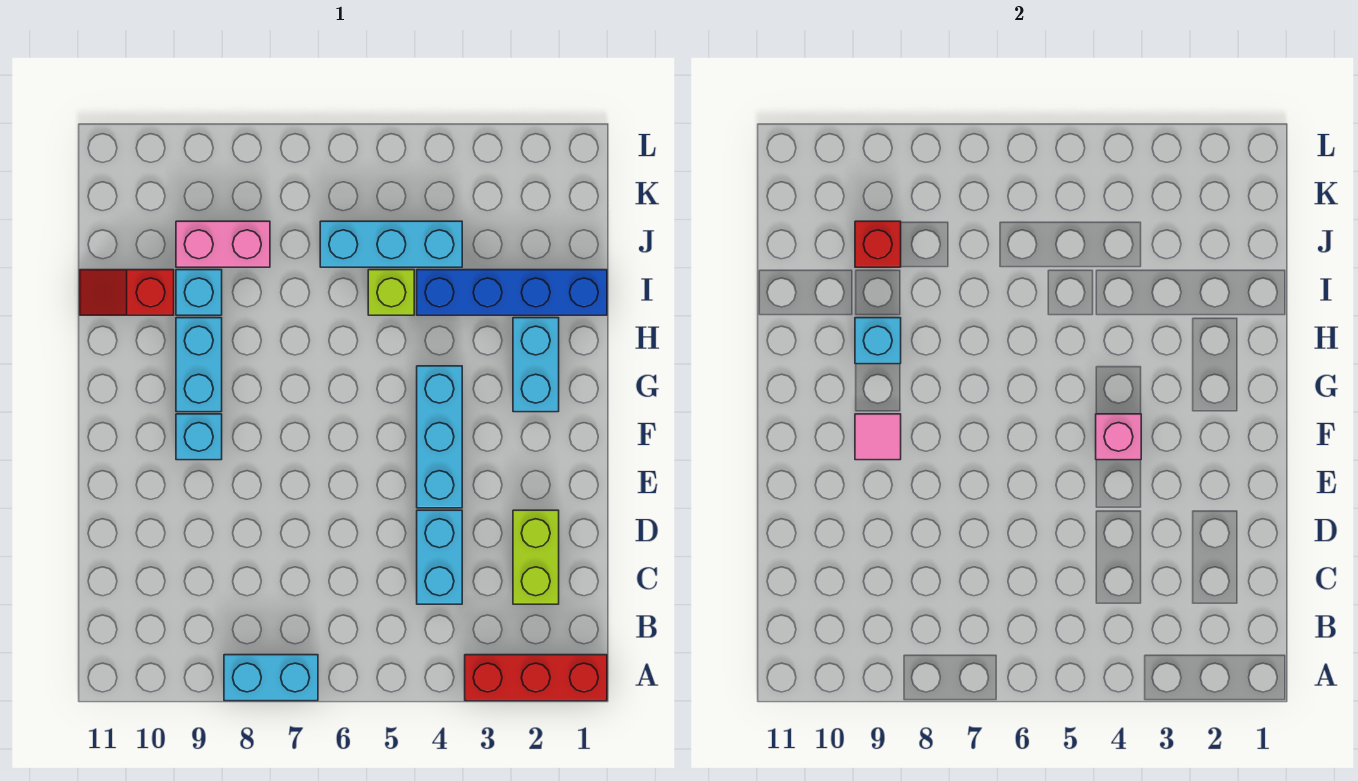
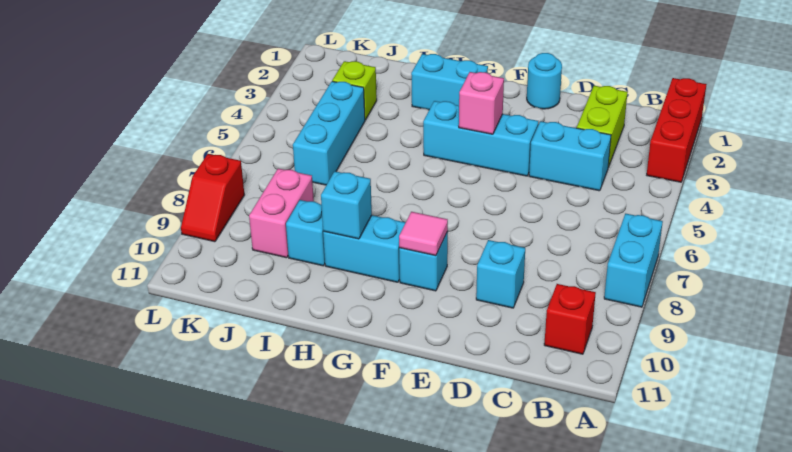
lime 1x2 brick [513,510,559,604] -> lime 1x2 brick turned to [577,86,628,167]
none -> cyan 1x1 brick [476,240,525,308]
none -> cyan 1x1 round brick [527,53,562,109]
blue 1x4 brick [417,270,607,315] -> none
lime 1x1 brick [368,270,414,315] -> lime 1x1 brick moved to [332,61,377,120]
red 1x2 slope [80,270,174,315] -> red 1x2 slope moved to [181,154,244,242]
red 1x1 brick [855,221,901,267] -> red 1x1 brick moved to [544,284,596,354]

